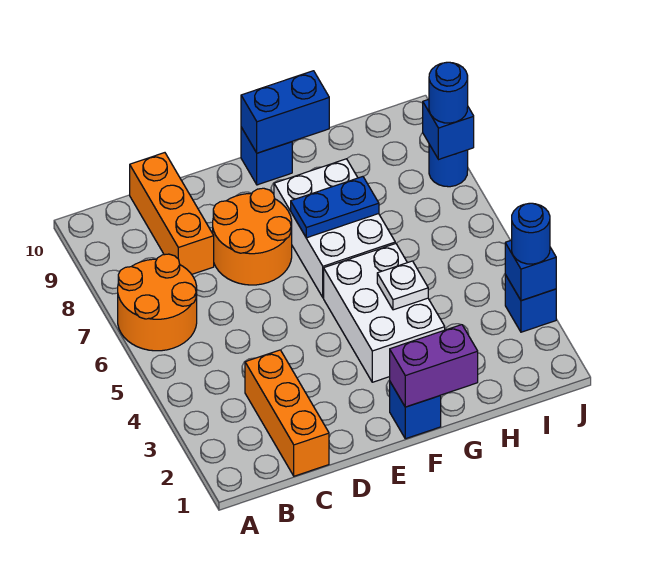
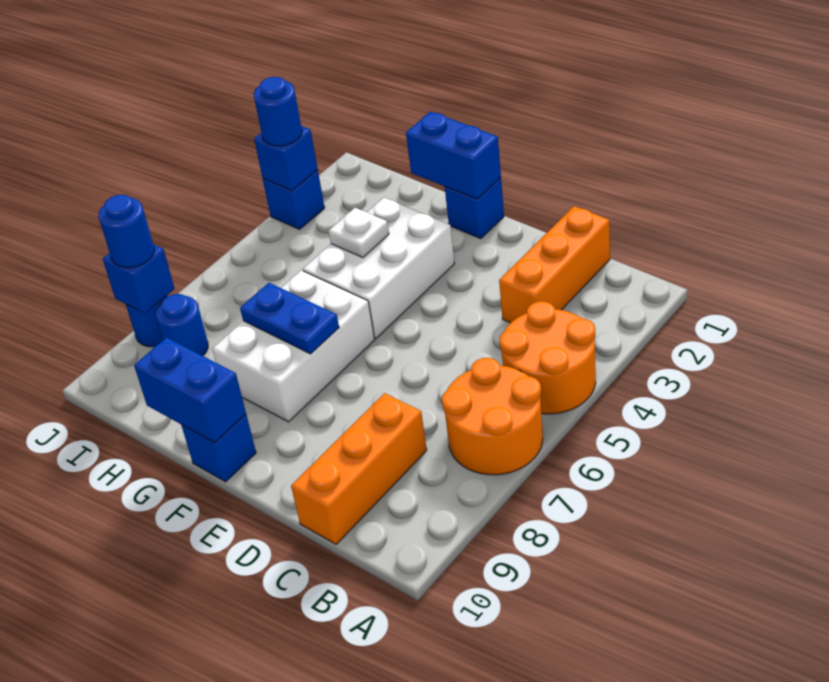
orange 2x2 round brick [213,188,292,285] -> orange 2x2 round brick moved to [499,301,596,414]
purple 1x2 brick [390,325,478,407] -> blue 1x2 brick [406,112,501,199]
none -> blue 1x1 round brick [156,294,208,356]

